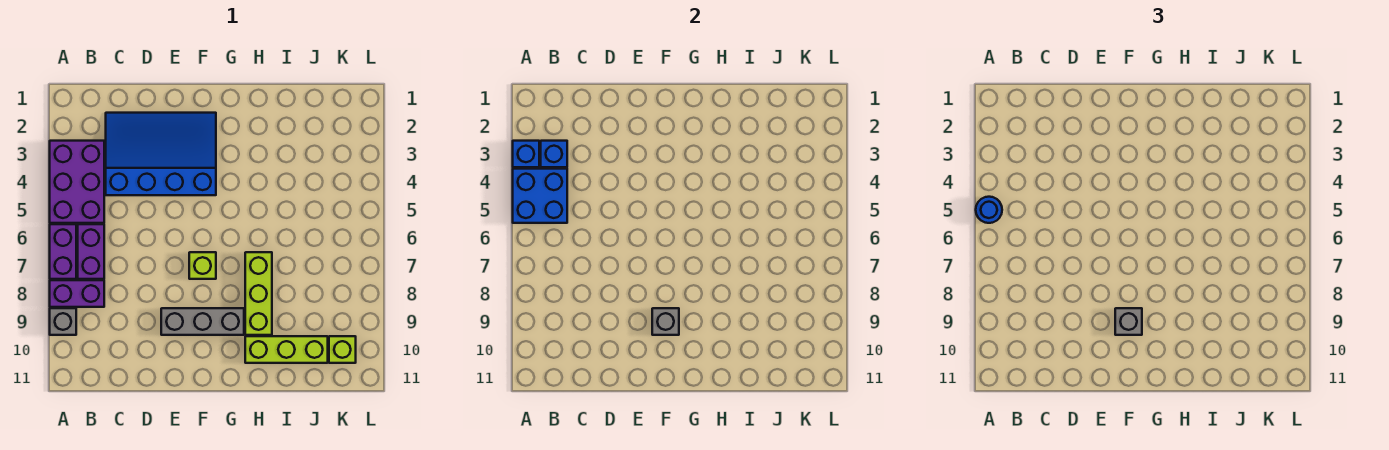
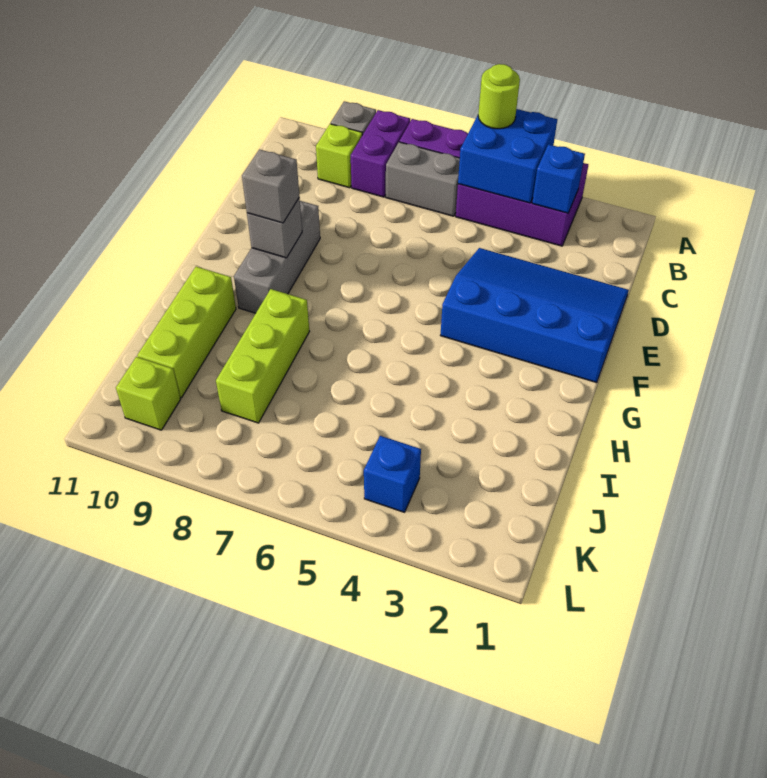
blue 1x1 brick [513,141,539,167] -> blue 1x1 brick moved to [364,436,421,512]
blue 1x1 round brick [976,197,1002,223] -> lime 1x1 round brick [478,64,520,129]
purple 1x2 brick [78,224,104,279] -> grey 1x2 brick [386,142,460,216]
blue 3x4 slope [106,113,216,195] -> blue 3x4 slope turned to [440,248,629,383]
lime 1x1 brick [189,252,216,279] -> lime 1x1 brick moved to [316,124,362,188]
lime 1x3 brick [245,252,272,335] -> lime 1x3 brick turned to [216,289,310,423]

